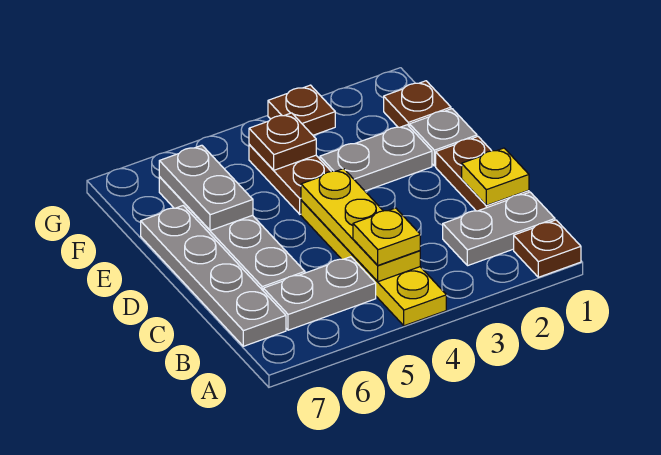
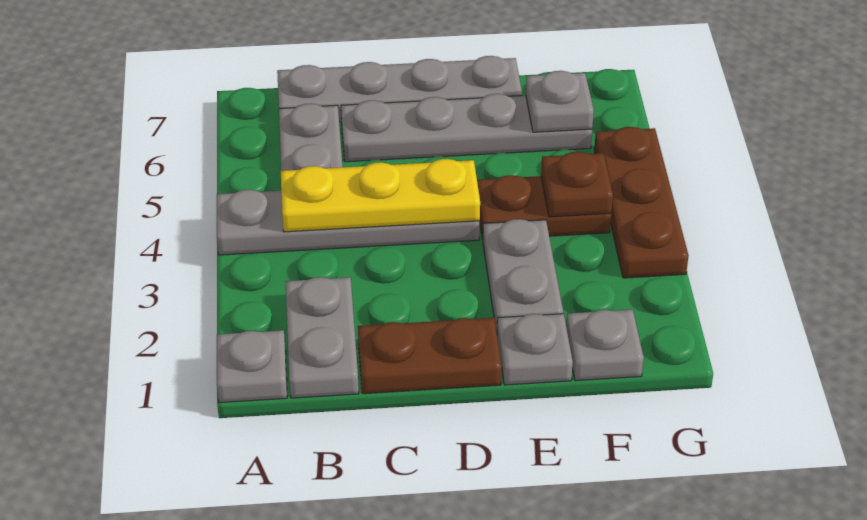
brown 1x1 plate [514,220,581,277] -> grey 1x1 plate [217,330,287,403]
yellow 1x4 plate [301,200,446,326] -> grey 1x4 plate [217,190,480,255]
yellow 1x1 plate [353,208,420,265] -> none
yellow 1x1 plate [462,148,529,205] -> none
grey 1x2 plate [159,145,253,230] -> grey 1x1 plate [526,71,594,132]
brown 1x1 plate [384,81,451,127] -> grey 1x1 plate [566,310,644,381]
brown 1x1 plate [268,85,335,135] -> brown 1x3 plate [594,127,689,278]

